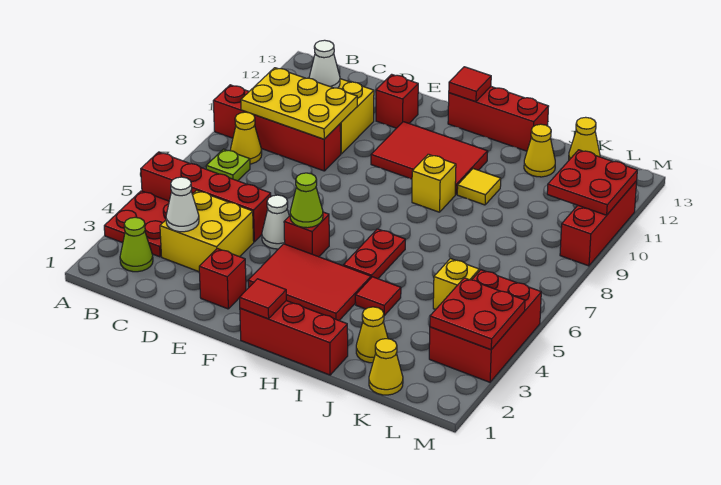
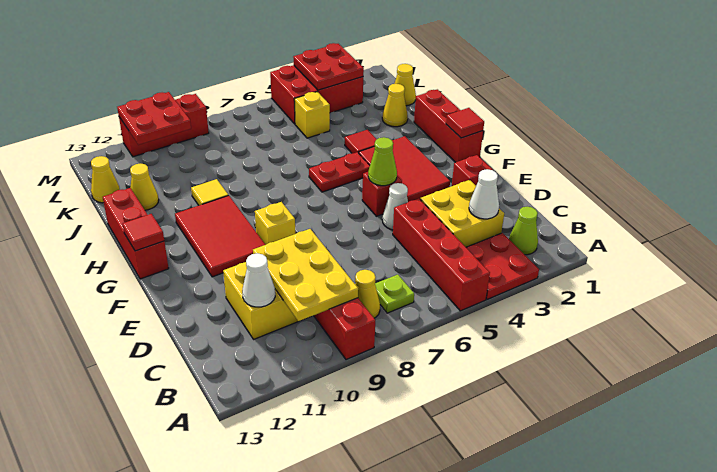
red 1x1 brick [376,74,418,128] -> none
yellow 1x1 brick [412,154,456,212] -> yellow 1x1 brick moved to [255,202,295,245]

